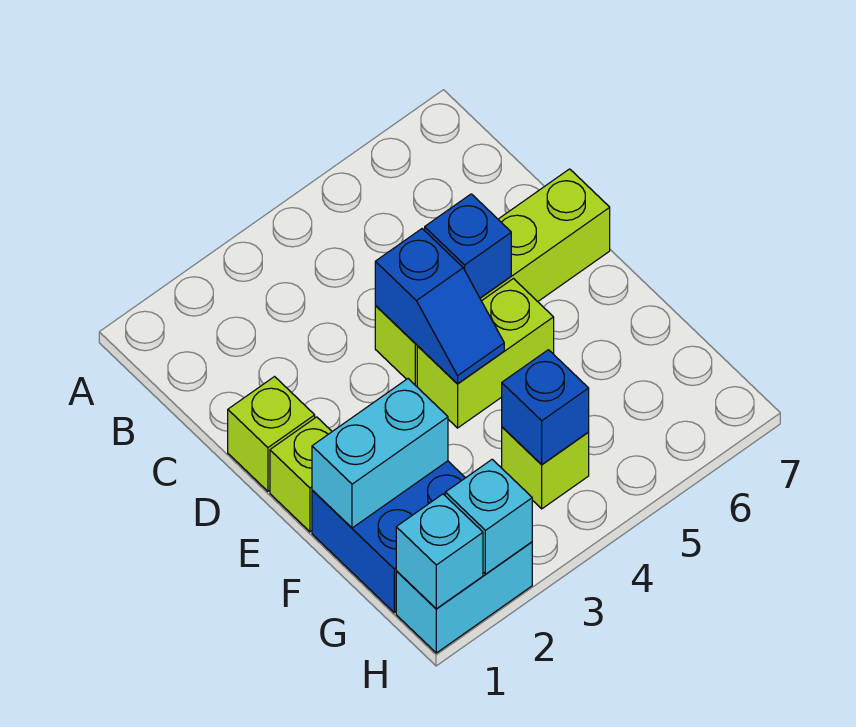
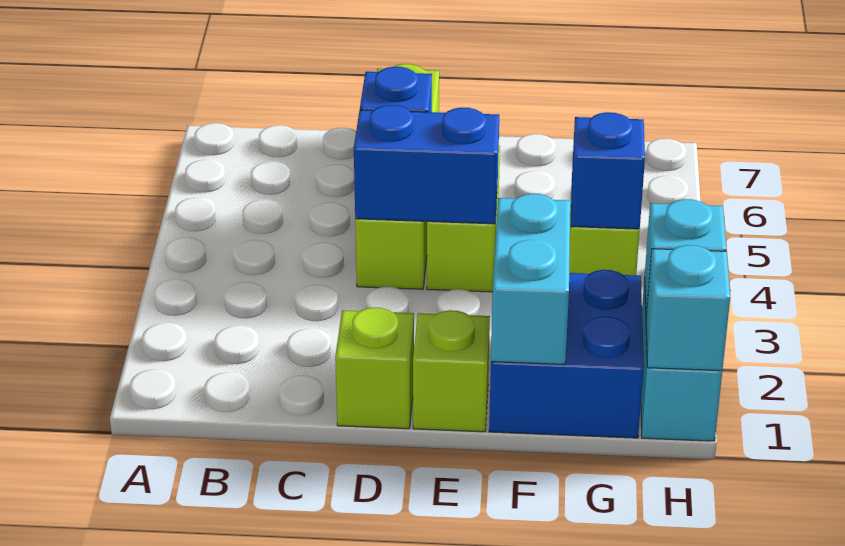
blue 1x2 slope [375,229,504,384] -> blue 1x2 brick [354,105,499,224]

